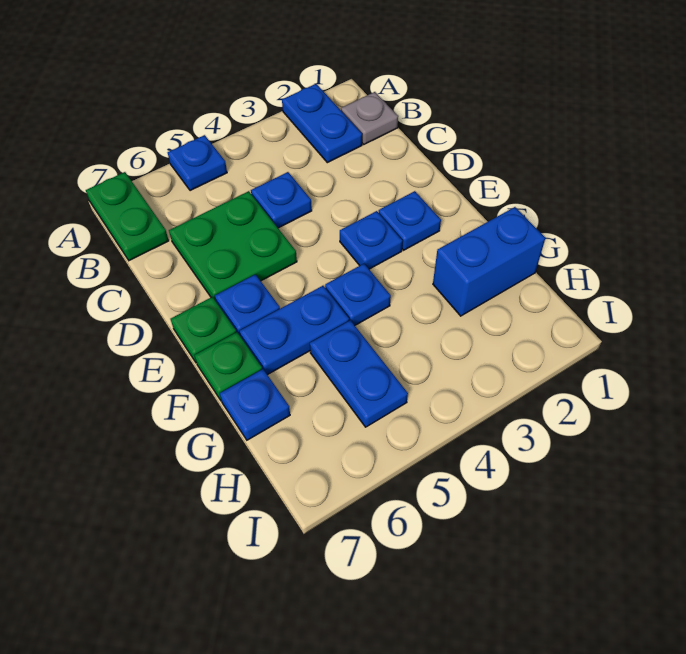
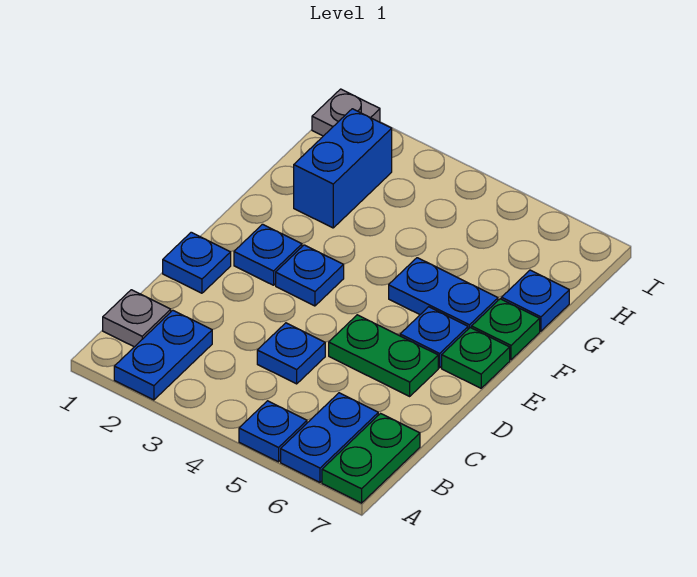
green 2x2 plate [169,191,297,301] -> green 1x2 plate [329,315,438,396]
blue 1x1 plate [325,264,391,325] -> blue 1x1 plate moved to [163,232,231,293]
blue 1x2 brick [433,207,545,316] -> blue 1x2 brick turned to [294,109,392,228]
blue 1x2 plate [310,320,408,427] -> blue 1x2 plate moved to [281,393,378,482]
none -> grey 1x1 plate [312,89,380,136]

